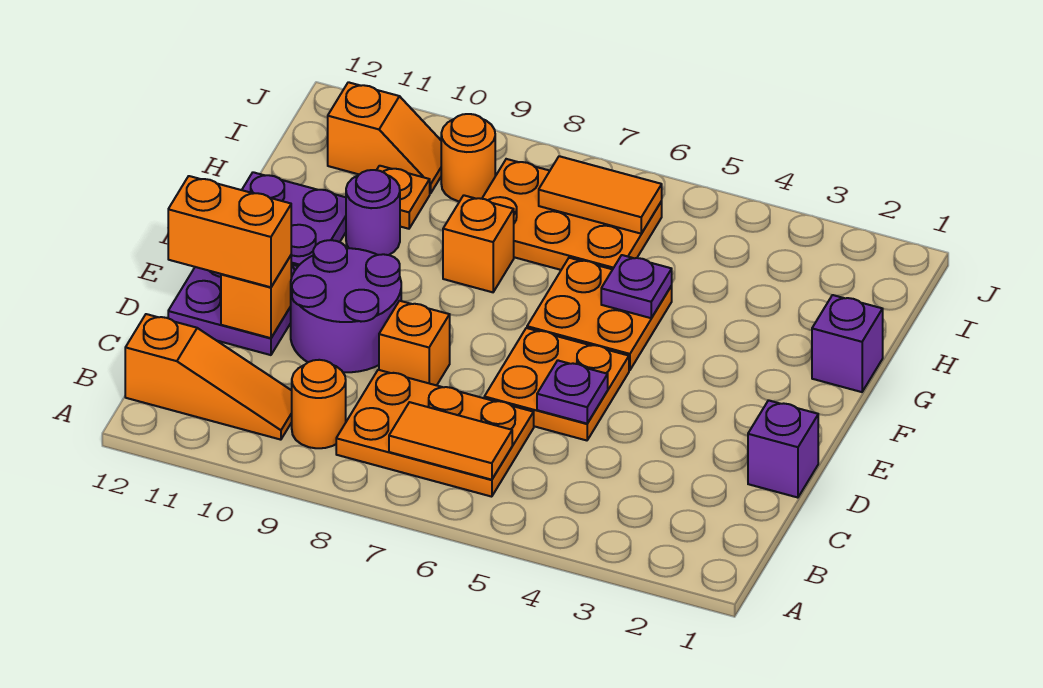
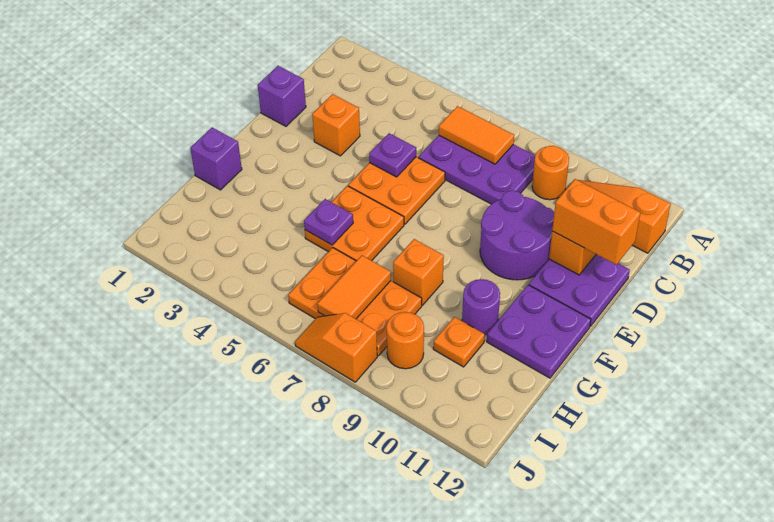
orange 2x3 plate [336,370,534,497] -> purple 2x3 plate [419,135,535,204]
orange 1x1 brick [379,301,450,385] -> orange 1x1 brick moved to [312,94,360,156]
orange 1x2 tile [539,156,662,234] -> orange 1x2 tile turned to [317,255,391,319]
orange 1x2 slope [328,82,441,194] -> orange 1x2 slope moved to [295,313,377,382]

